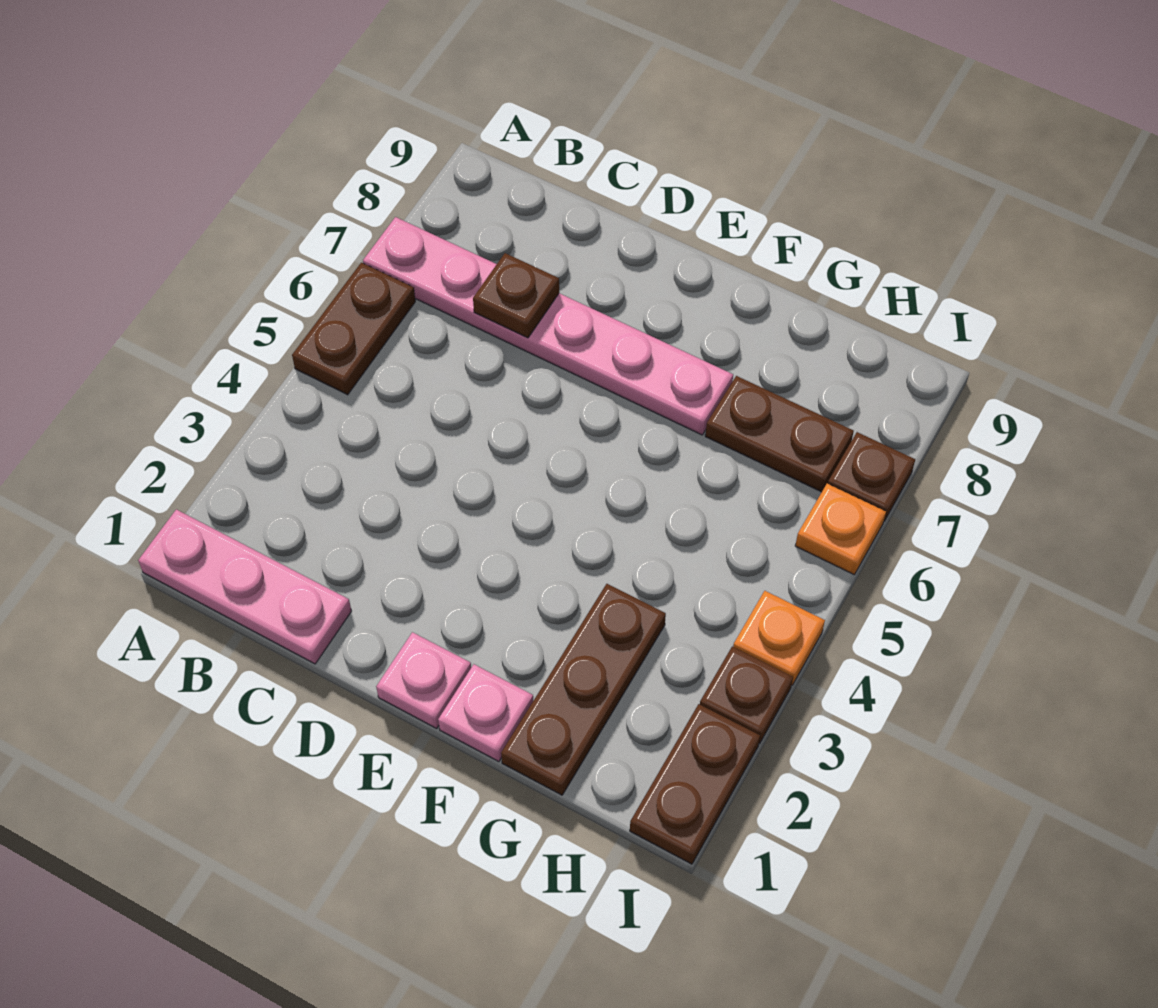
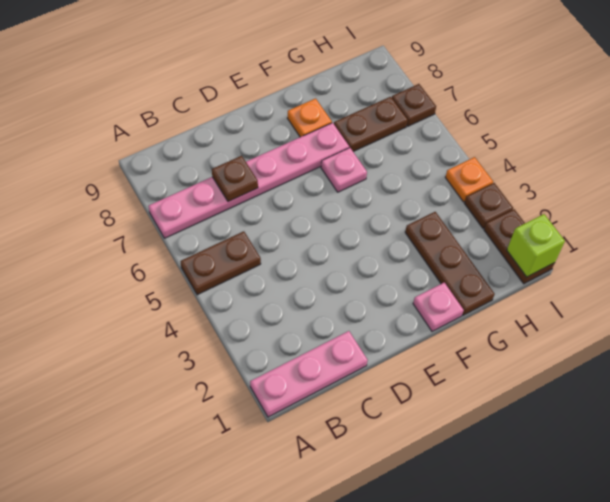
brown 1x2 plate [292,263,415,395] -> brown 1x2 plate turned to [181,231,261,295]
pink 1x1 plate [376,632,471,728] -> pink 1x1 plate moved to [321,148,367,192]
none -> lime 1x1 brick [507,214,565,277]
orange 1x1 plate [795,484,886,575] -> orange 1x1 plate moved to [287,98,332,137]

